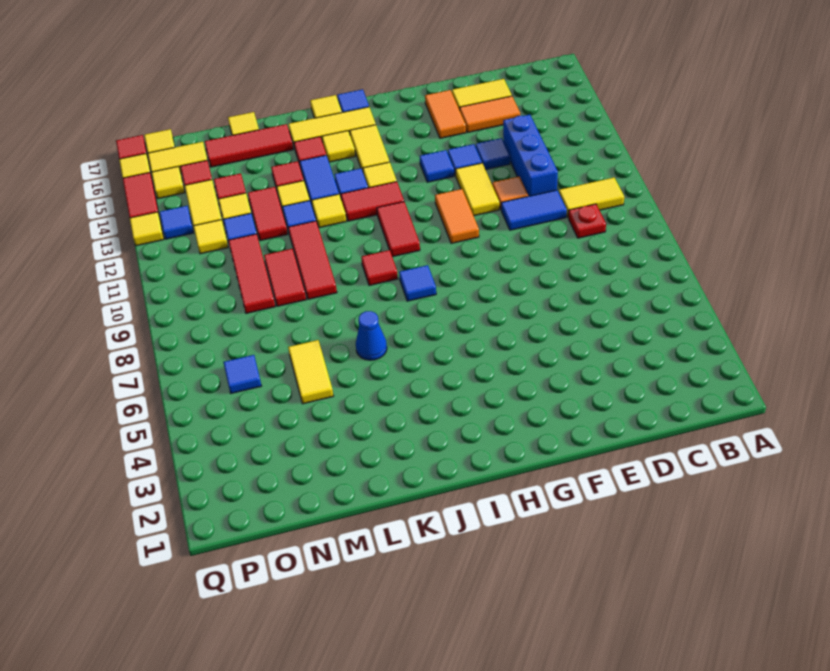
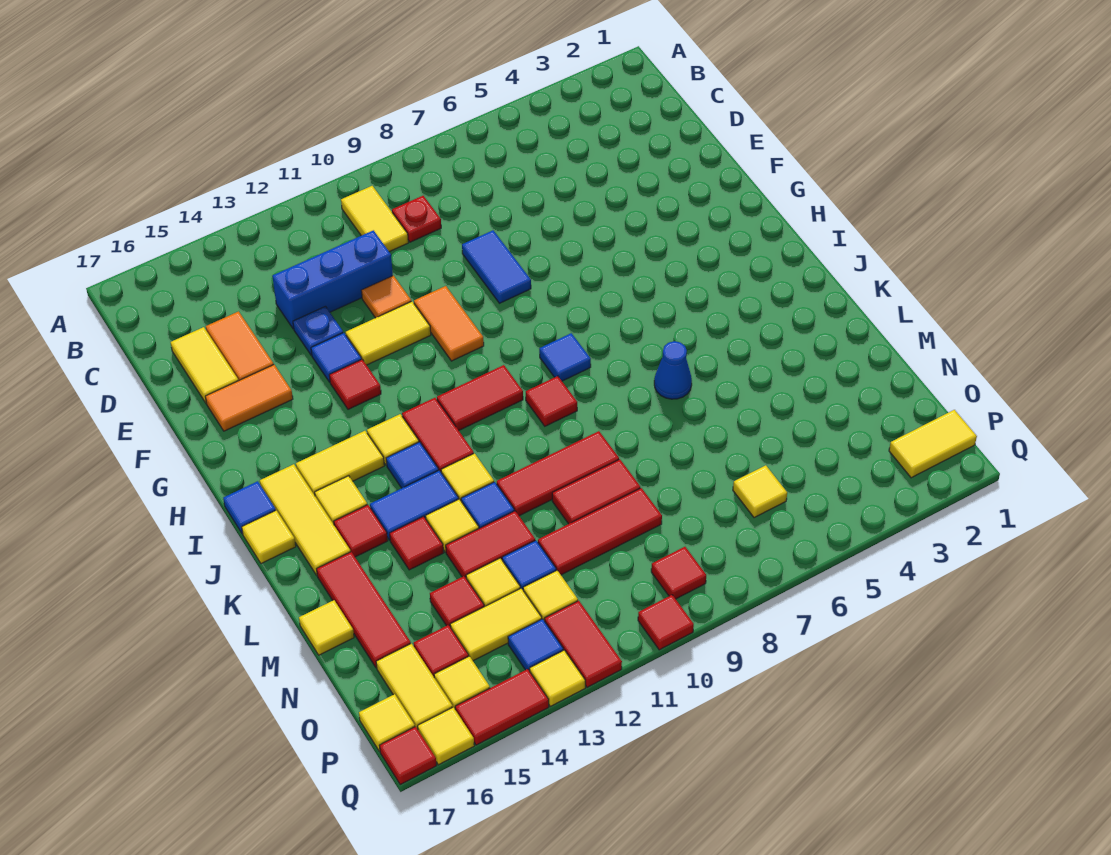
blue 1x2 tile [501,190,567,230] -> blue 1x2 tile moved to [462,230,531,303]
blue 1x1 tile [476,138,510,170] -> blue 1x1 plate [293,306,343,355]
orange 1x2 tile [435,189,479,243] -> orange 1x2 tile turned to [414,286,484,361]
blue 1x1 tile [420,150,454,182] -> red 1x1 tile [329,359,381,409]
yellow 1x2 tile [288,340,333,404] -> yellow 1x2 tile moved to [889,410,977,478]
blue 1x1 tile [223,355,261,393] -> yellow 1x1 tile [733,465,787,518]
none -> red 1x1 tile [651,547,706,599]
none -> red 1x2 tile [545,601,622,687]
none -> red 1x1 tile [638,595,694,650]

